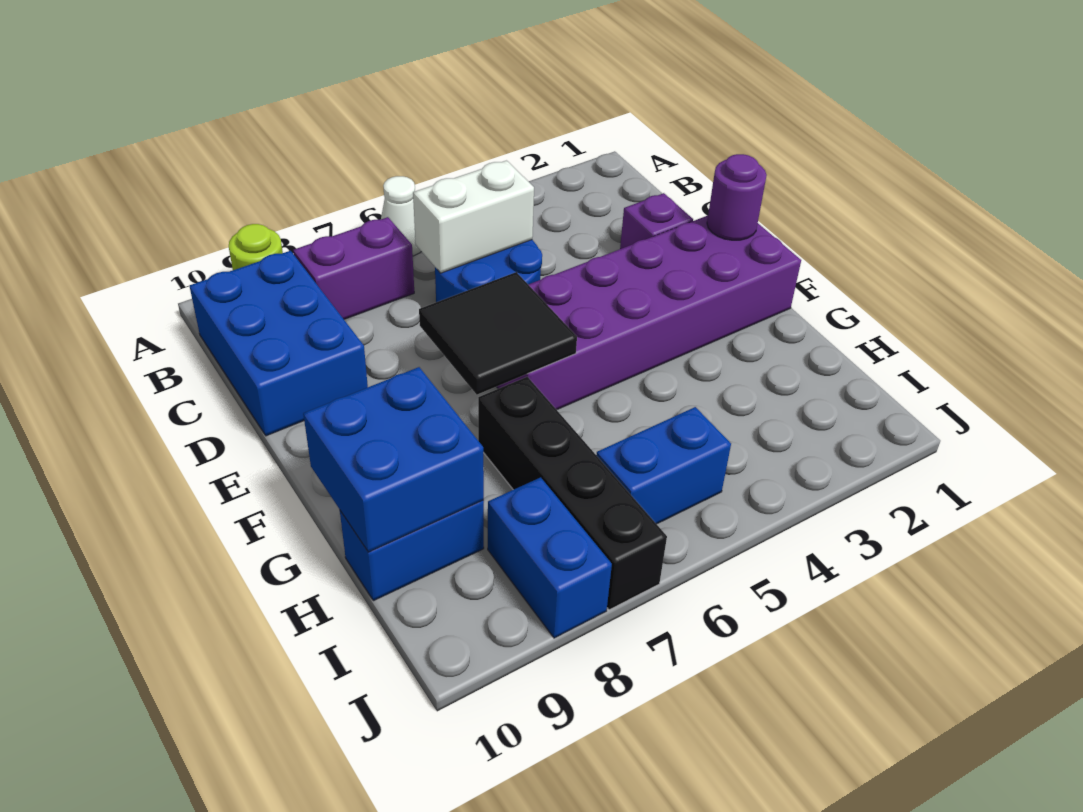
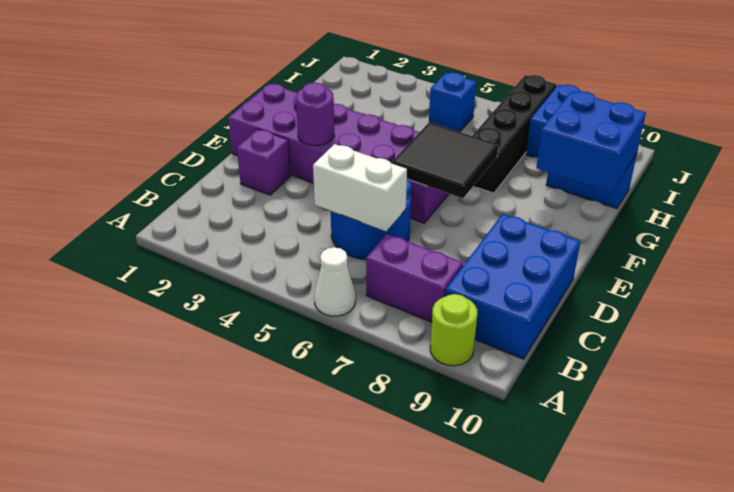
purple 1x1 round brick [707,154,767,240] -> purple 1x1 round brick moved to [296,82,334,145]
blue 1x2 brick [597,407,731,524] -> blue 1x1 brick [429,72,476,132]

